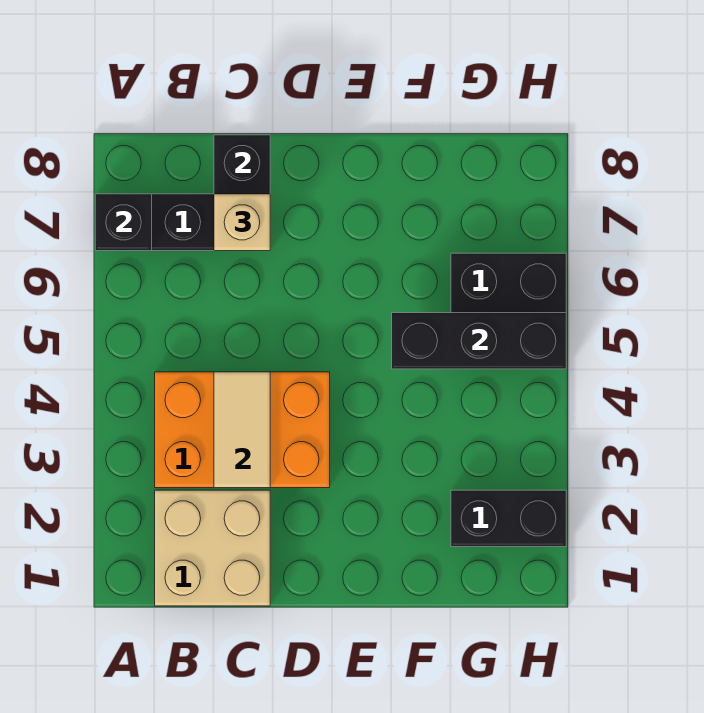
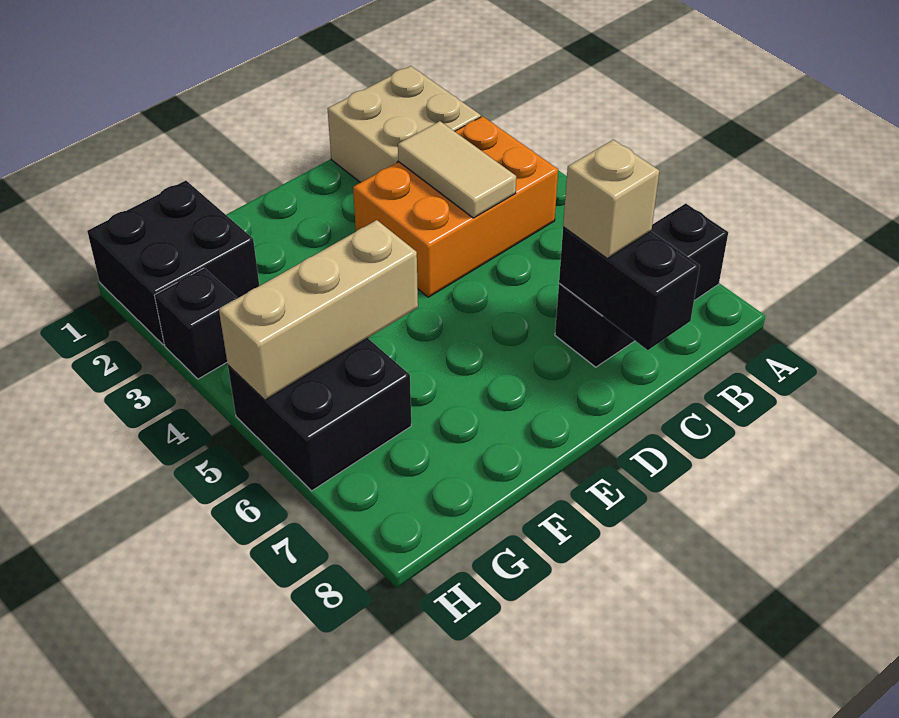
black 1x1 brick [95,194,152,251] -> black 1x1 brick moved to [154,268,237,379]
black 1x3 brick [392,313,566,369] -> tan 1x3 brick [219,220,418,400]
black 1x2 brick [451,490,566,547] -> black 2x2 brick [87,181,259,345]

